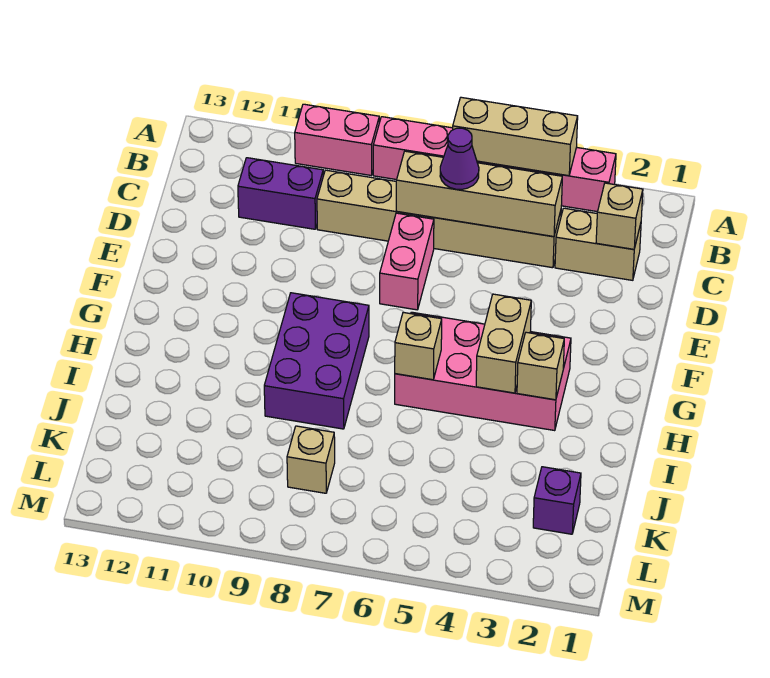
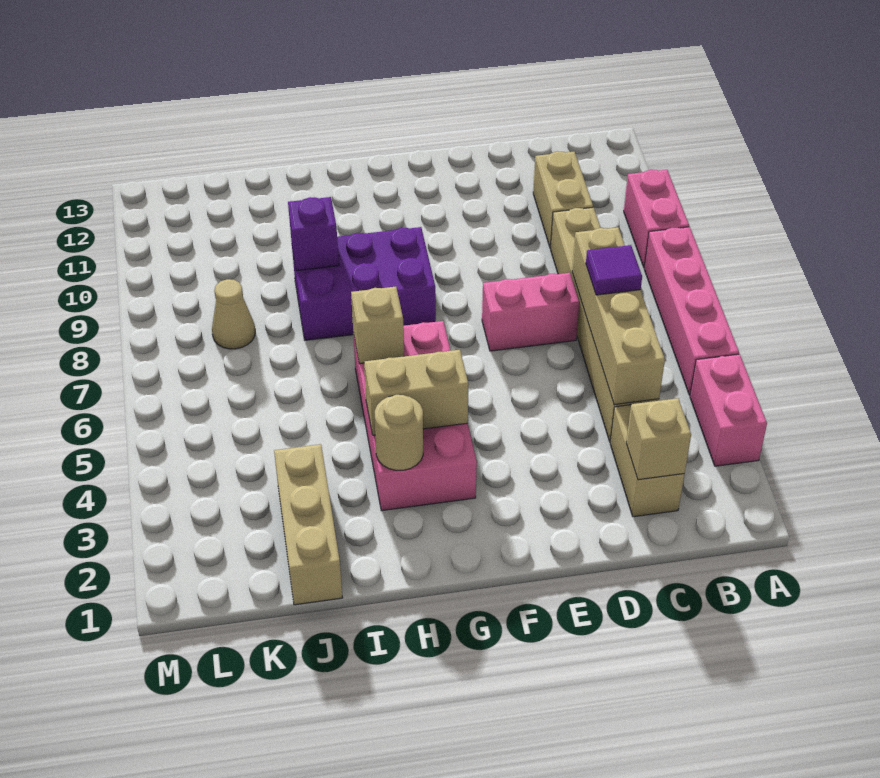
tan 1x3 brick [453,97,578,176] -> tan 1x3 brick moved to [274,444,343,605]
purple 1x1 cone [440,128,479,189] -> purple 1x1 tile [586,245,642,295]
purple 1x2 brick [238,158,323,229] -> tan 1x2 brick [533,151,593,248]
tan 1x1 brick [517,332,564,400] -> tan 1x1 round brick [375,395,423,470]
purple 1x1 brick [533,467,581,534] -> purple 1x1 brick moved to [288,197,339,271]
tan 1x1 brick [287,426,335,493] -> tan 1x1 cone [212,279,255,349]

